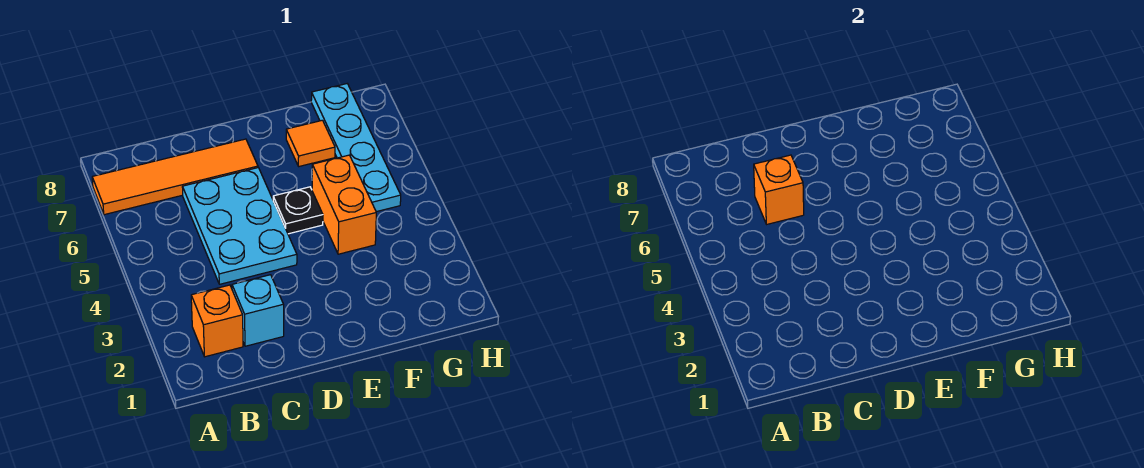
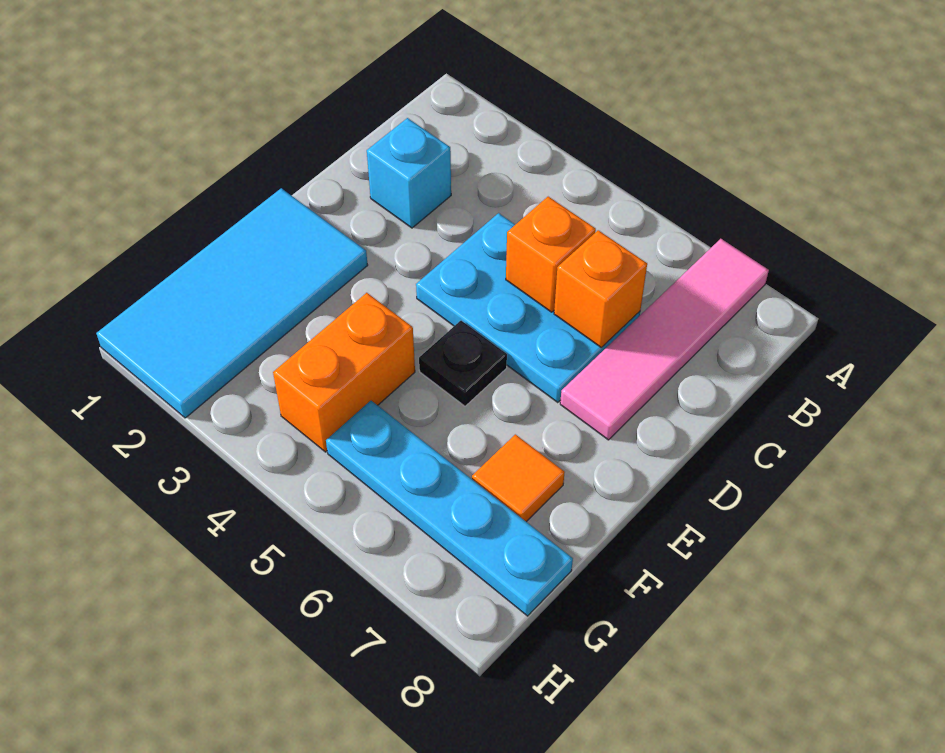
orange 1x4 tile [92,139,258,215] -> pink 1x4 tile [560,239,769,440]
orange 1x1 brick [191,285,243,357] -> orange 1x1 brick moved to [506,197,596,312]
none -> cyan 2x4 tile [96,188,368,418]
orange 1x2 brick [312,155,376,254] -> orange 1x2 brick turned to [273,293,415,452]

